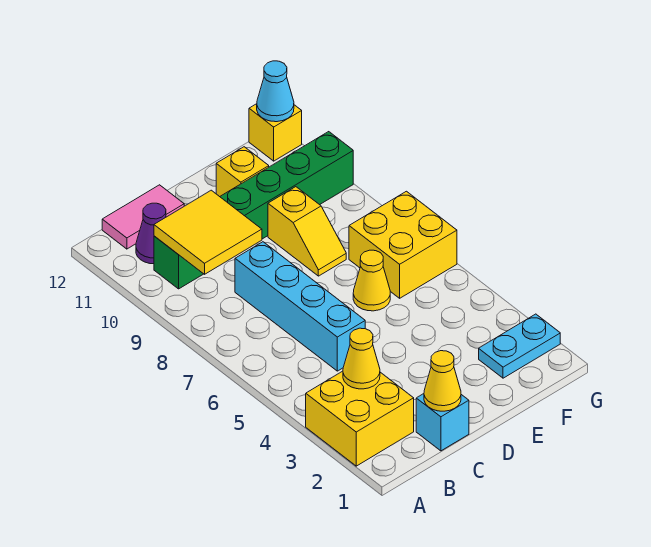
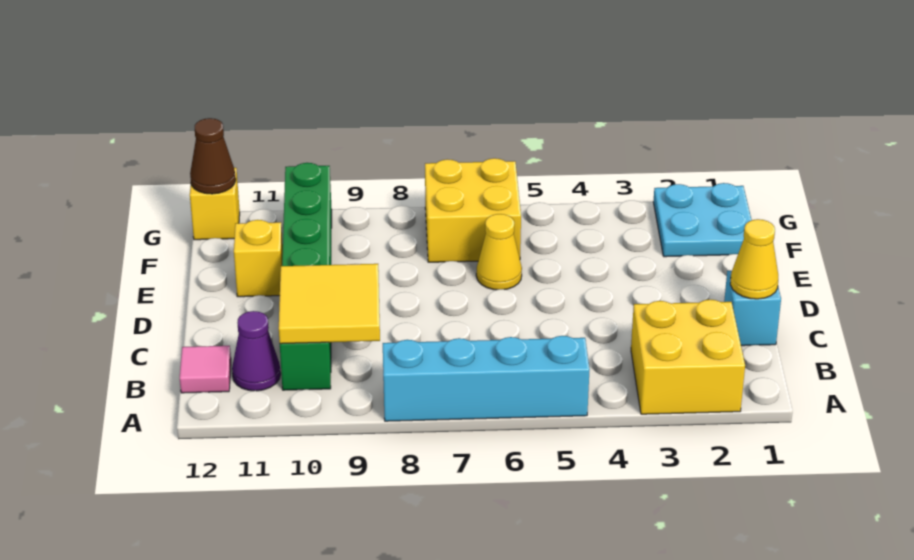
yellow 1x1 cone [343,328,380,389] -> none
pink 1x2 tile [102,185,184,249] -> pink 1x1 tile [180,346,231,393]
cyan 1x4 brick [235,242,365,371] -> cyan 1x4 brick moved to [383,336,590,421]
yellow 1x2 slope [268,187,346,276] -> none
cyan 1x2 plate [479,314,560,378] -> cyan 2x2 plate [653,183,751,257]
cyan 1x1 cone [257,61,294,122] -> brown 1x1 cone [190,118,236,194]

